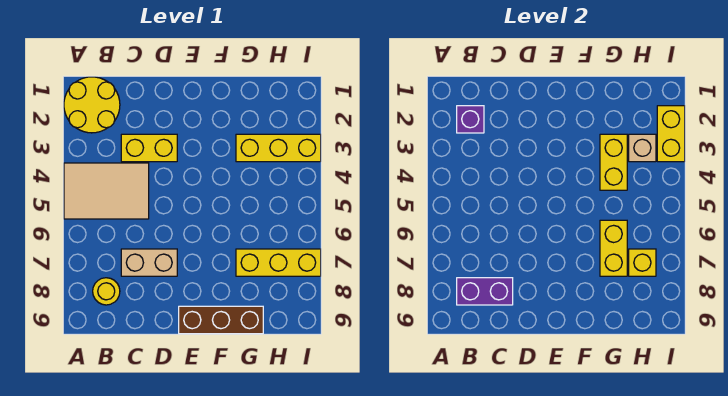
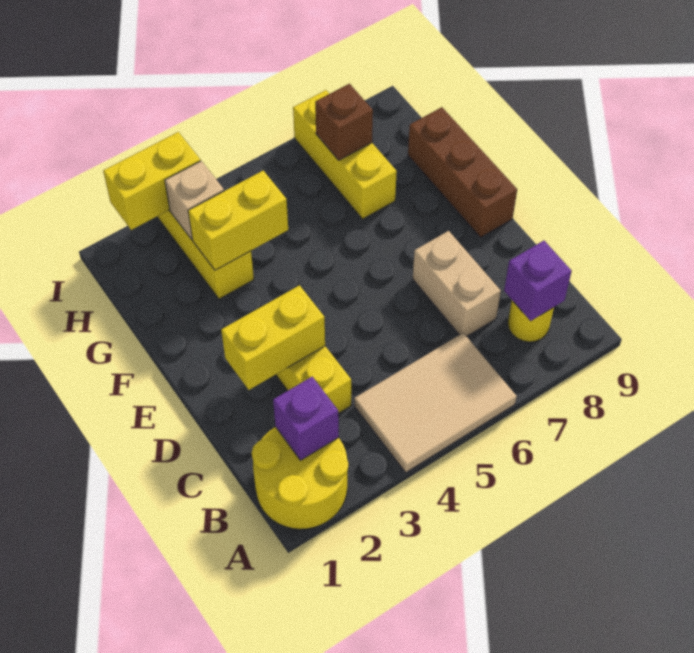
tan 2x3 tile [64,163,149,219] -> tan 2x3 tile turned to [354,333,517,472]
purple 1x2 brick [457,278,513,305] -> purple 1x1 brick [504,241,572,321]
yellow 1x2 brick [600,220,627,276] -> yellow 1x2 brick moved to [221,285,325,390]
yellow 1x1 brick [629,249,656,276] -> brown 1x1 brick [315,84,373,160]

